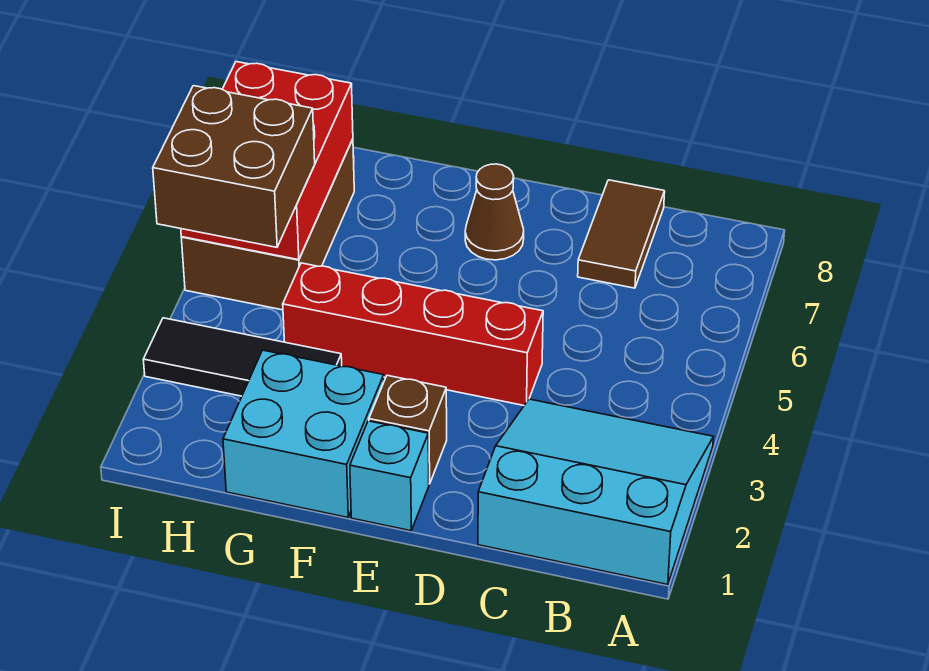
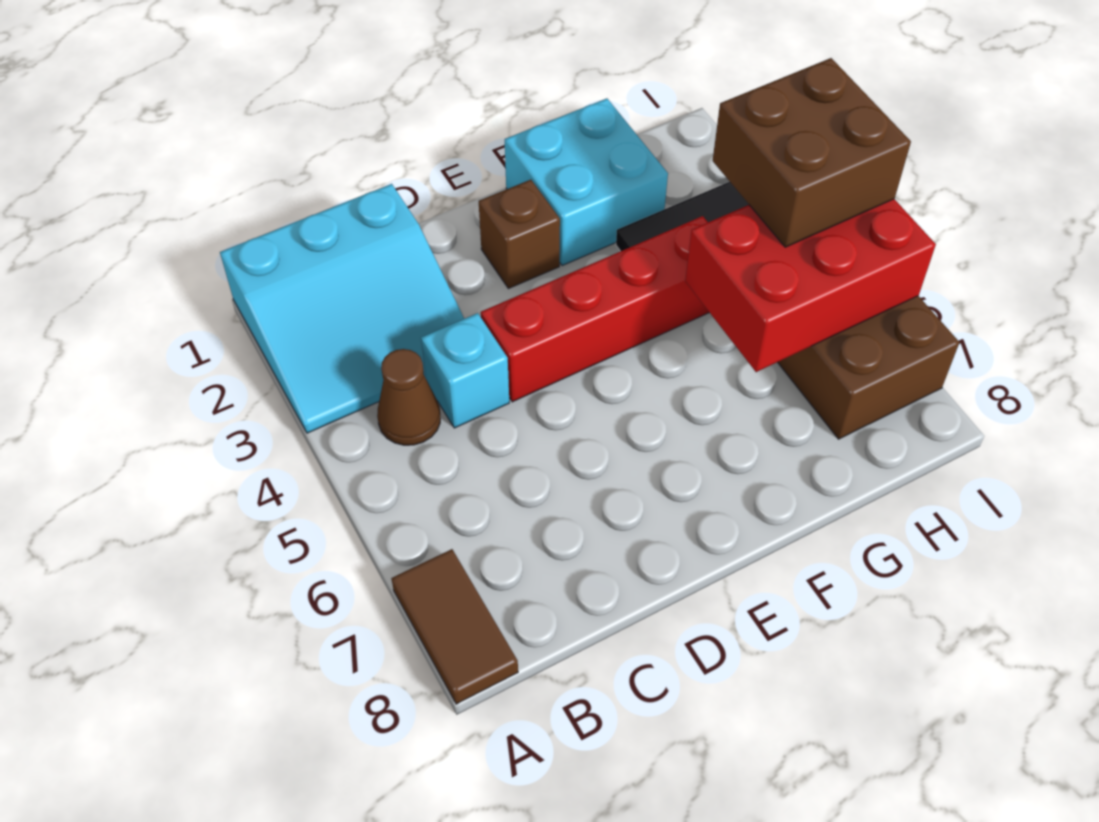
brown 1x2 tile [578,180,665,288] -> brown 1x2 tile moved to [391,549,518,704]
cyan 1x1 brick [350,421,429,531] -> cyan 1x1 brick moved to [421,313,509,428]
brown 1x1 cone [465,164,524,260] -> brown 1x1 cone moved to [377,349,440,445]
red 2x3 brick [181,62,353,260] -> red 2x3 brick turned to [685,199,936,372]

